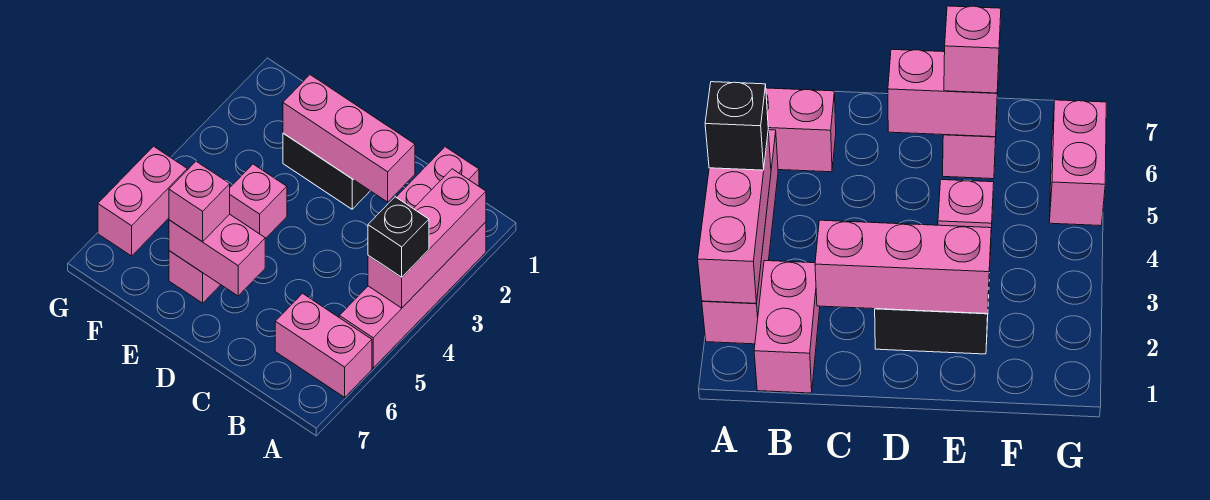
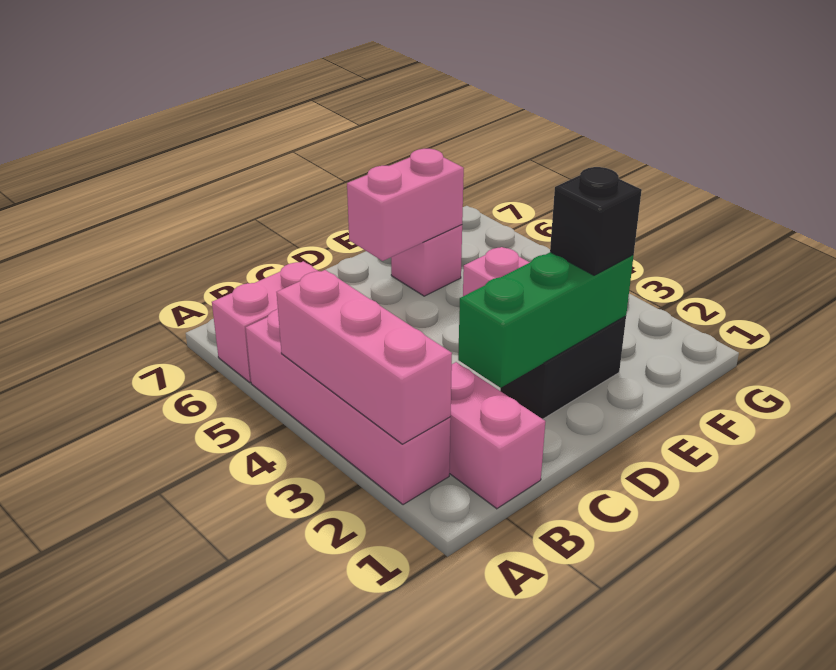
black 1x1 brick [368,197,429,277] -> black 1x1 brick moved to [550,167,642,275]
pink 1x3 brick [283,75,415,202] -> green 1x3 brick [458,252,634,388]
pink 1x1 brick [169,161,230,242] -> none
pink 1x2 brick [98,146,187,256] -> none

